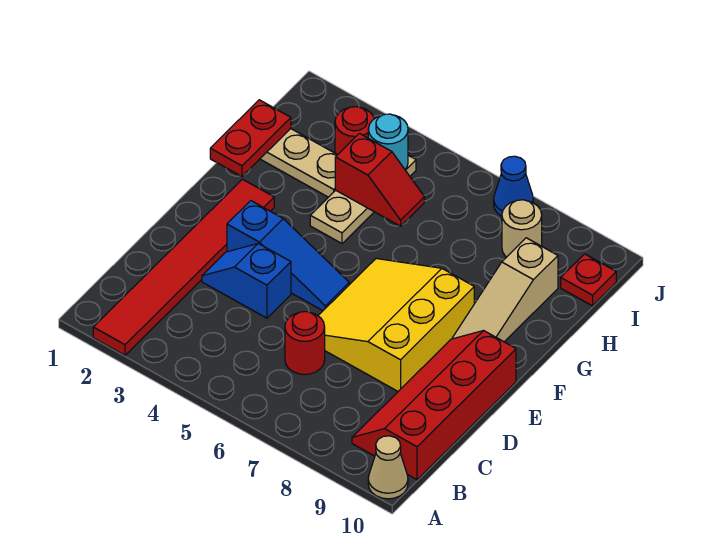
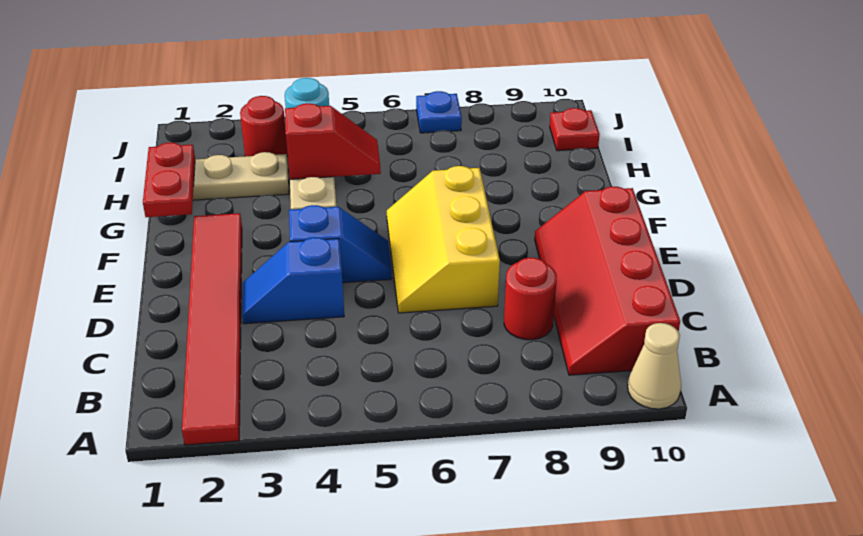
red 1x1 round brick [285,312,325,375] -> red 1x1 round brick moved to [504,258,557,340]
yellow 3x3 slope [318,259,474,391] -> yellow 2x3 slope [387,166,500,313]
blue 1x3 slope [227,201,349,311] -> blue 1x2 slope [289,205,392,283]
tan 1x3 slope [453,238,558,342] -> none
tan 1x1 round brick [502,200,542,257] -> none
blue 1x1 cone [494,156,533,216] -> blue 1x1 plate [416,91,462,133]

